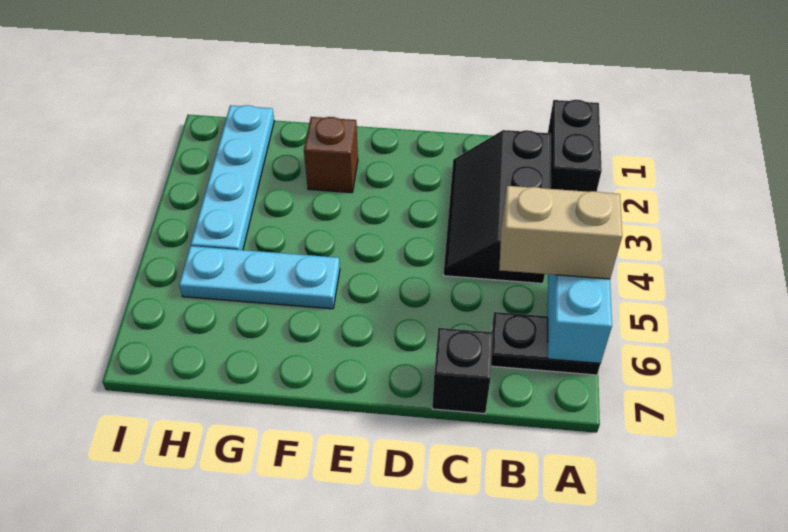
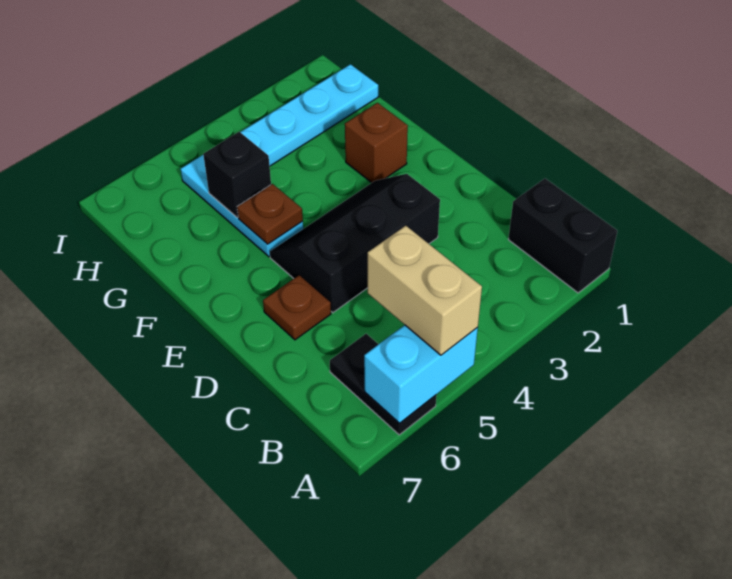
black 1x2 brick [548,100,602,192] -> black 1x2 brick turned to [508,179,617,293]
black 2x3 slope [444,130,551,284] -> black 2x3 slope moved to [270,174,440,313]
black 1x1 brick [432,328,493,414] -> black 1x1 brick moved to [203,132,271,218]
none -> brown 1x1 plate [263,275,331,340]
none -> brown 1x1 plate [237,184,303,244]

